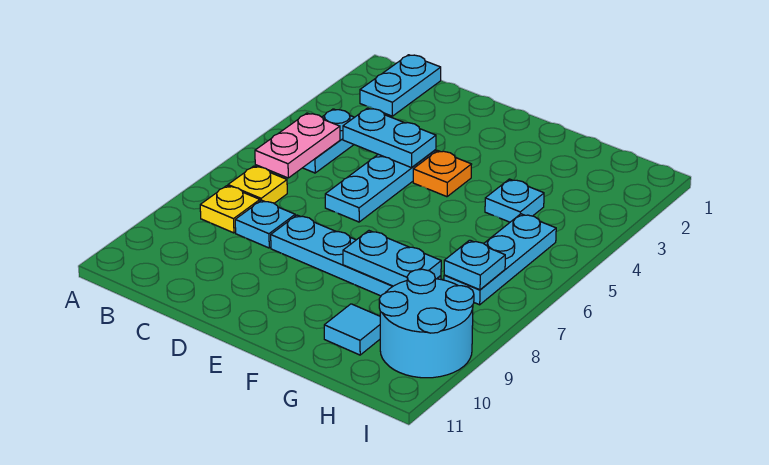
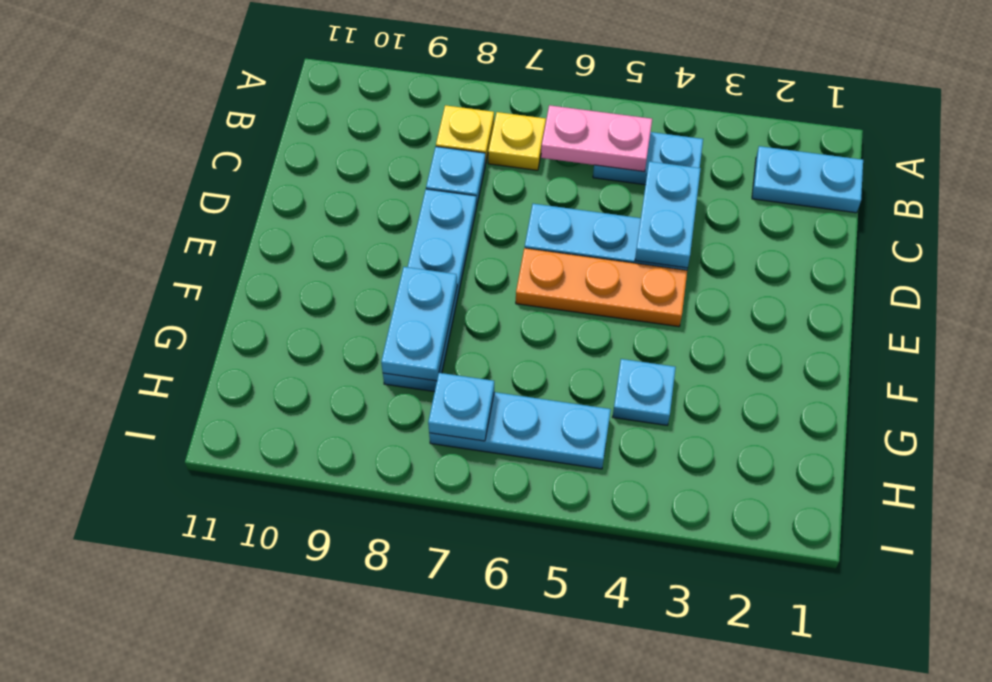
orange 1x1 plate [413,151,472,197] -> orange 1x3 plate [516,248,687,327]
cyan 1x1 tile [324,304,380,355] -> none
cyan 2x2 round brick [379,269,474,378] -> none

